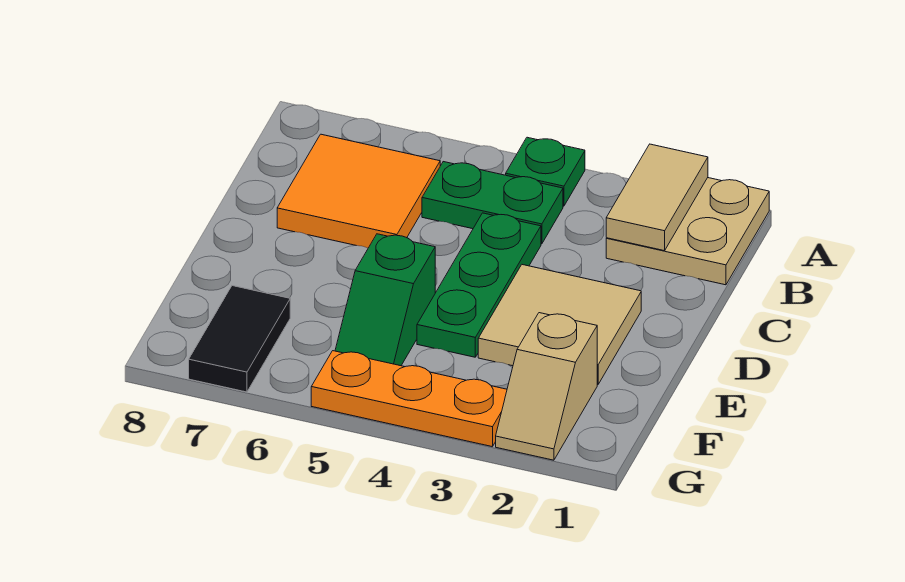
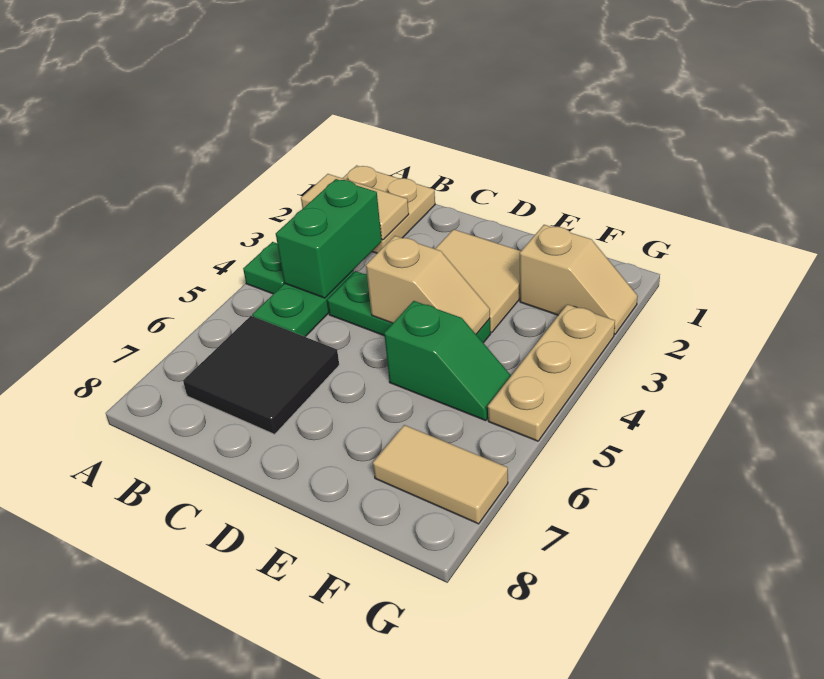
none -> green 1x2 brick [276,179,382,298]
orange 2x2 tile [277,134,440,248] -> black 2x2 tile [183,316,339,434]
none -> tan 1x2 slope [366,236,490,334]
black 1x2 tile [189,286,290,392] -> tan 1x2 tile [373,425,508,524]
orange 1x3 plate [311,351,507,447] -> tan 1x3 plate [488,304,615,441]

